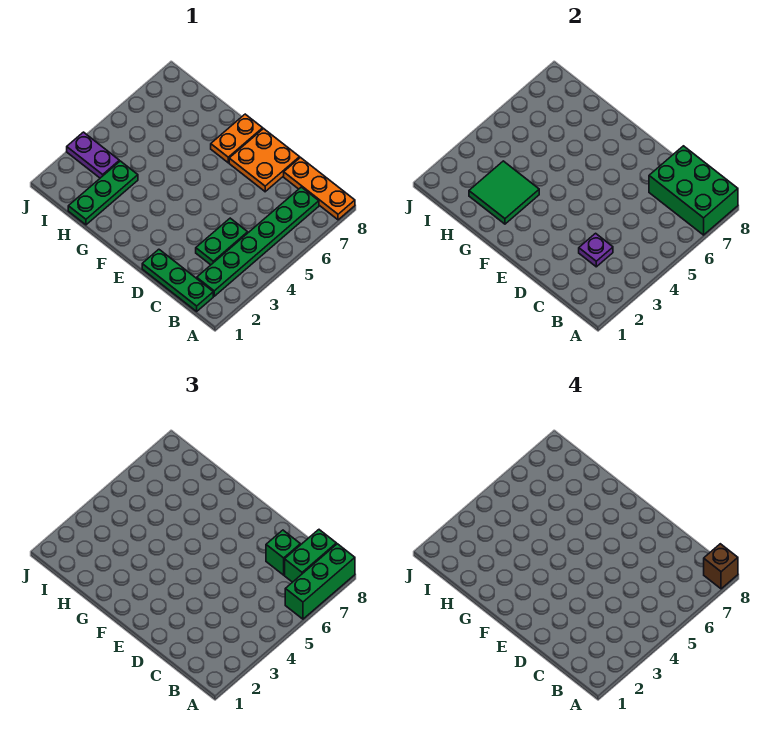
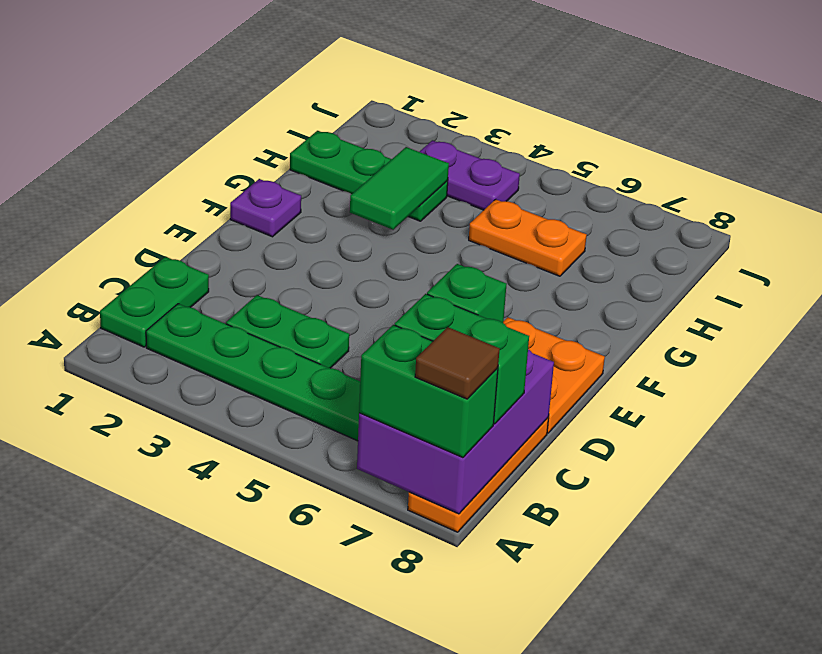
green 1x3 brick [285,544,355,619] -> green 1x2 brick [359,325,498,458]
green 2x3 brick [649,146,738,235] -> purple 2x3 brick [357,349,554,514]
brown 1x1 brick [704,544,738,589] -> brown 1x1 tile [415,327,500,399]
green 1x3 plate [142,249,213,311] -> green 1x2 plate [100,257,209,347]
purple 1x1 plate [579,233,613,267] -> purple 1x1 plate moved to [230,179,301,237]
orange 1x2 plate [211,114,263,163] -> orange 1x2 plate moved to [469,199,587,276]
green 2x2 tile [469,161,539,224] -> green 1x2 tile [350,147,449,230]
purple 1x2 plate [67,132,119,178] -> purple 1x2 plate turned to [420,140,520,210]

